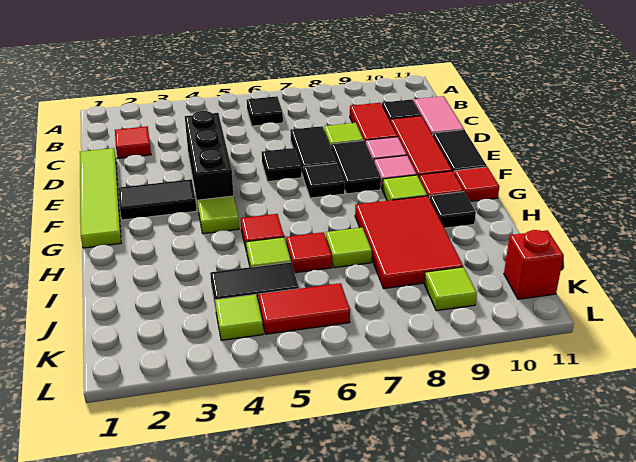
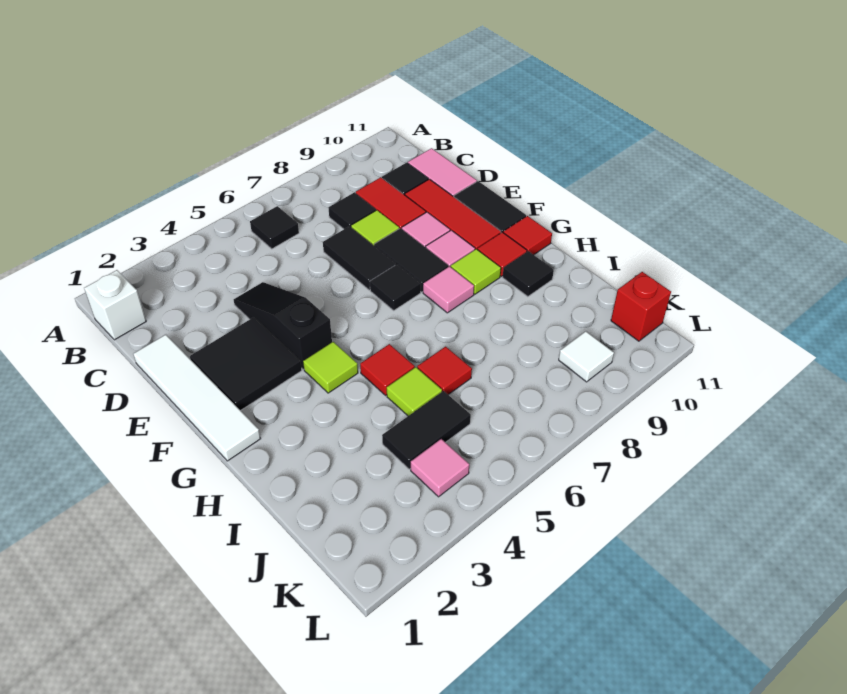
none -> white 1x1 brick [84,270,146,340]
red 1x1 tile [115,126,151,158] -> none
lime 1x4 tile [80,148,121,248] -> white 1x4 tile [133,335,261,461]
black 1x3 brick [185,111,234,206] -> black 1x3 slope [234,282,332,370]
black 1x1 tile [262,148,301,182] -> black 1x1 tile moved to [328,192,376,229]
black 1x2 tile [119,179,197,220] -> black 2x2 tile [190,317,302,411]
none -> pink 1x1 tile [423,266,474,313]
red 2x3 tile [355,196,463,289] -> none
lime 1x1 tile [326,228,372,268] -> none
lime 1x1 tile [215,294,263,340] -> pink 1x1 tile [411,439,469,497]
red 1x2 tile [258,283,350,334] -> none
lime 1x1 tile [424,267,477,311] -> white 1x1 tile [559,331,614,382]

